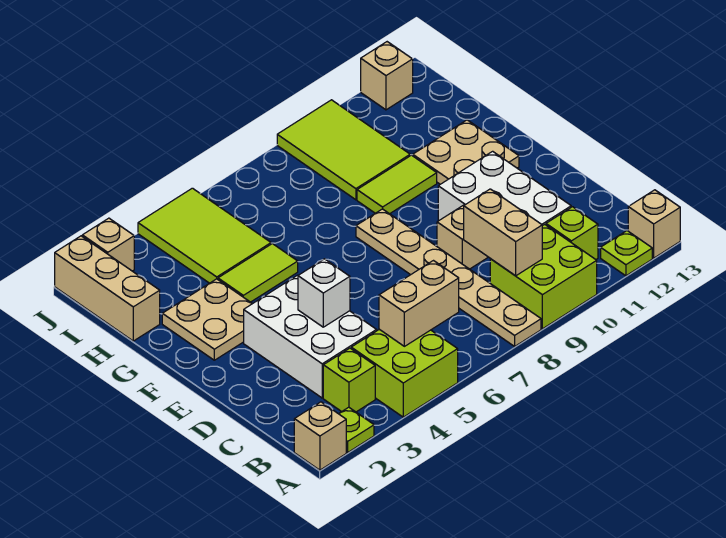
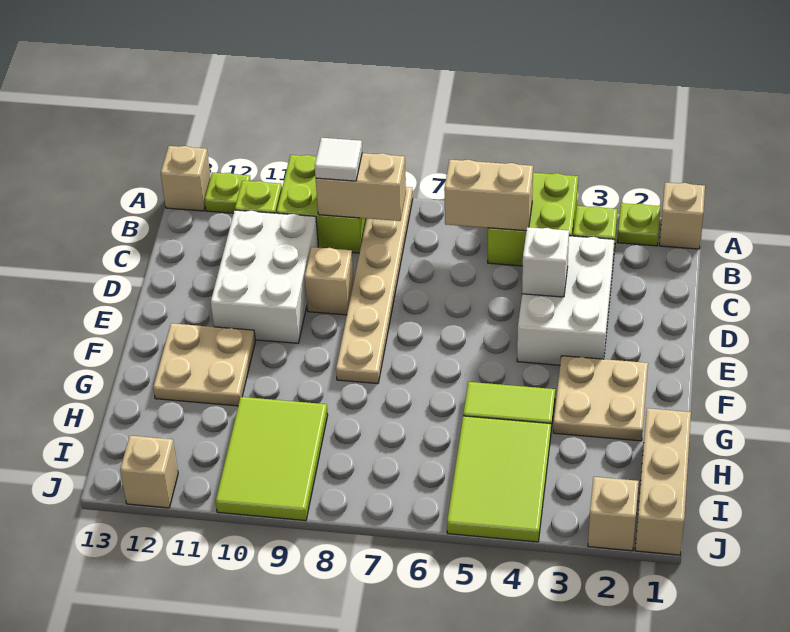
tan 1x2 brick [464,189,542,276] -> tan 1x2 brick turned to [316,153,406,221]
none -> white 1x1 tile [315,138,362,181]
lime 1x2 tile [357,155,437,214] -> none

